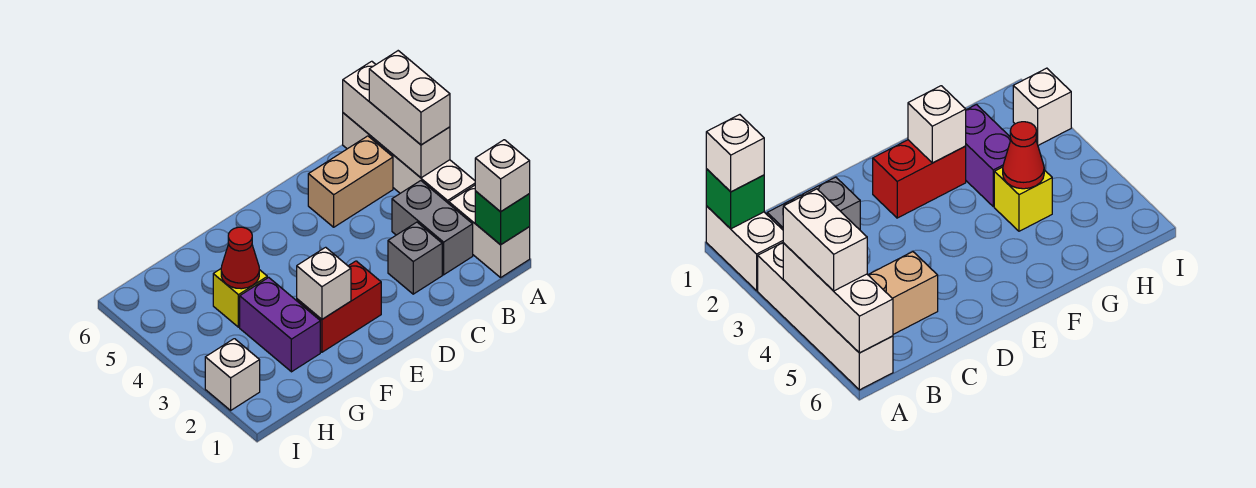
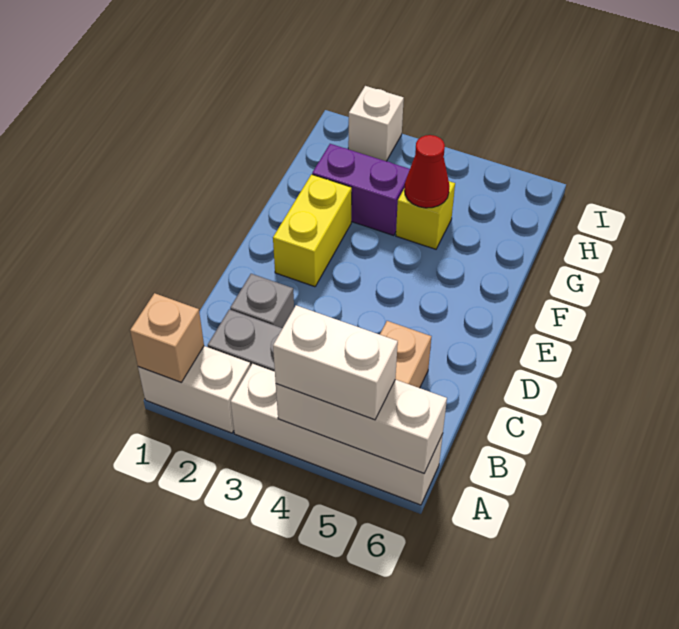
green 1x1 brick [475,191,530,245] -> tan 1x1 brick [130,293,204,382]
white 1x1 brick [475,140,530,212] -> none
red 1x2 brick [297,261,381,352] -> yellow 1x2 brick [273,174,352,287]
white 1x1 brick [297,247,351,319] -> none

